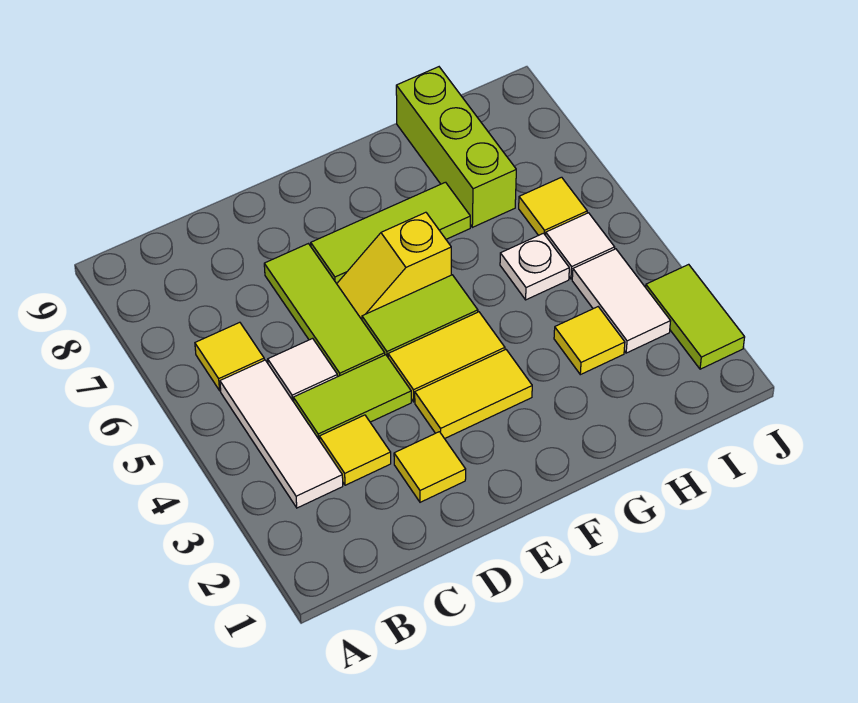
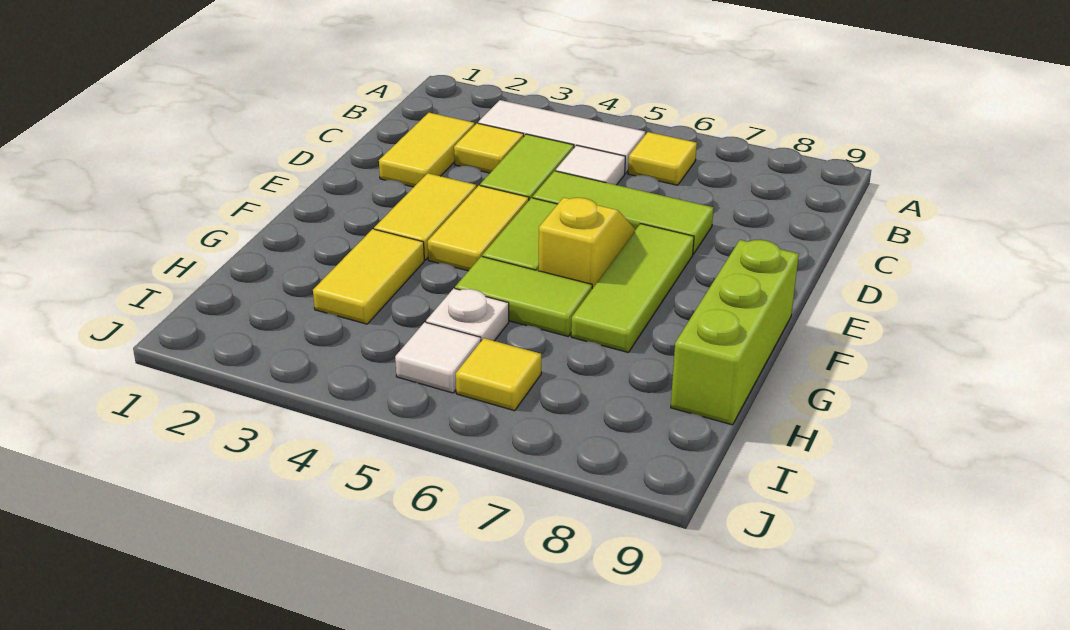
yellow 1x1 tile [394,432,466,502] -> yellow 1x2 tile [379,113,475,187]
yellow 1x1 tile [554,307,625,375] -> yellow 1x2 tile [313,229,424,324]
lime 1x3 brick [396,67,516,227] -> lime 1x3 brick turned to [671,240,799,425]
white 1x2 tile [572,249,670,353] -> none
lime 1x2 tile [646,264,745,369] -> lime 1x2 tile moved to [455,256,592,336]

